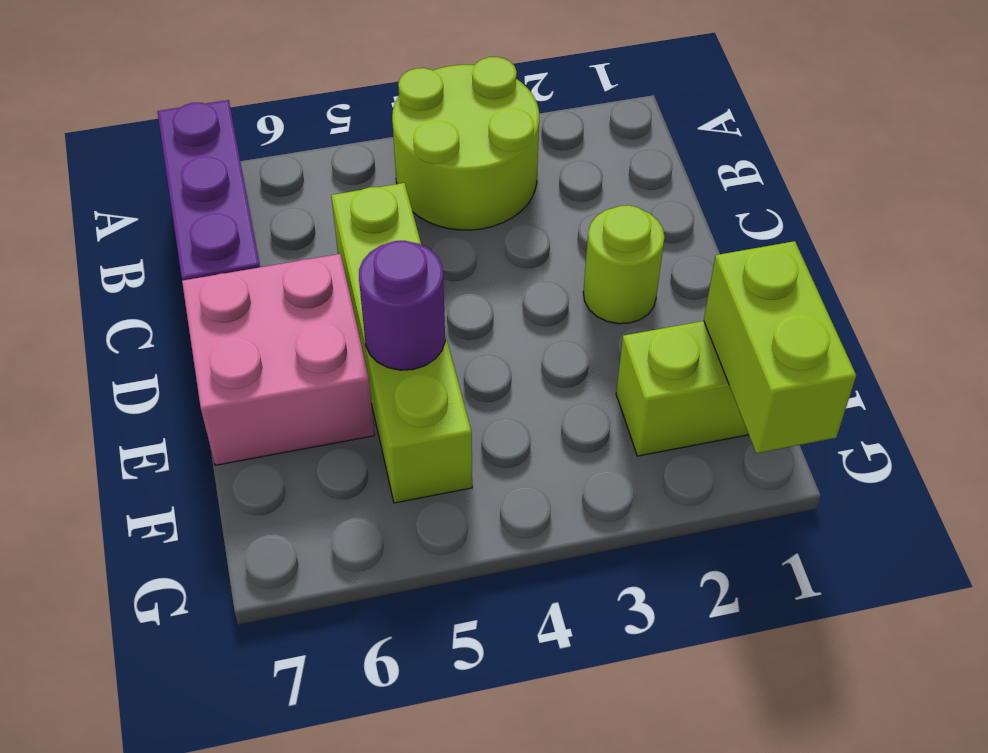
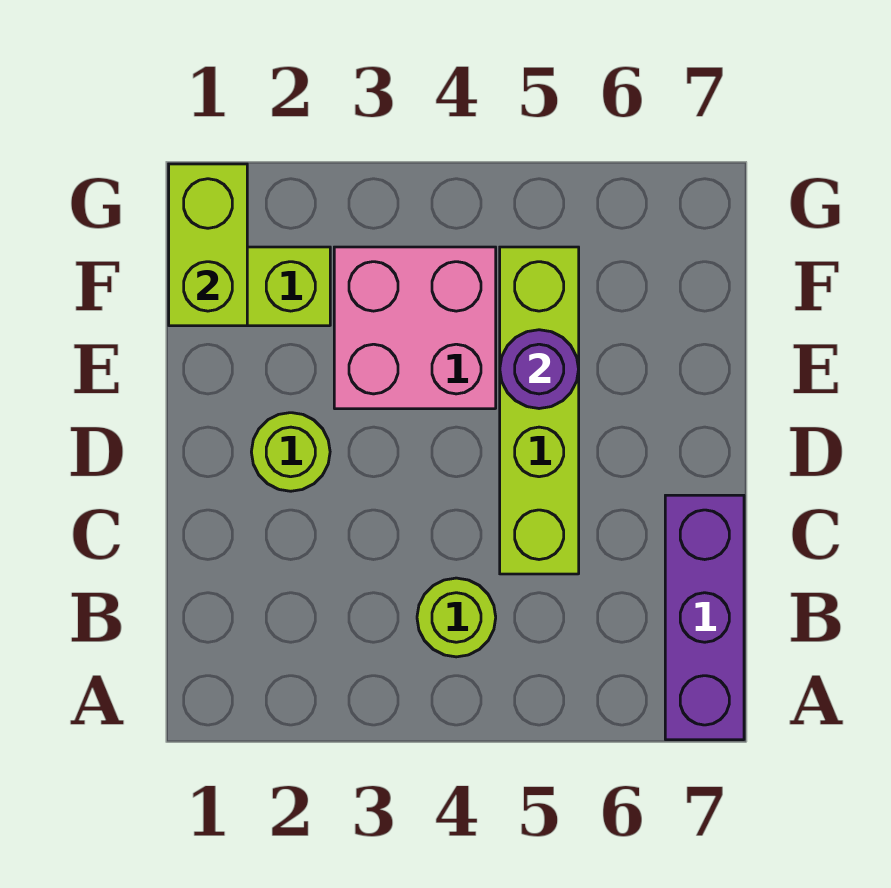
lime 2x2 round brick [392,57,539,230] -> lime 1x1 round brick [417,578,496,657]
pink 2x2 brick [182,254,375,465] -> pink 2x2 brick moved to [334,247,496,409]

